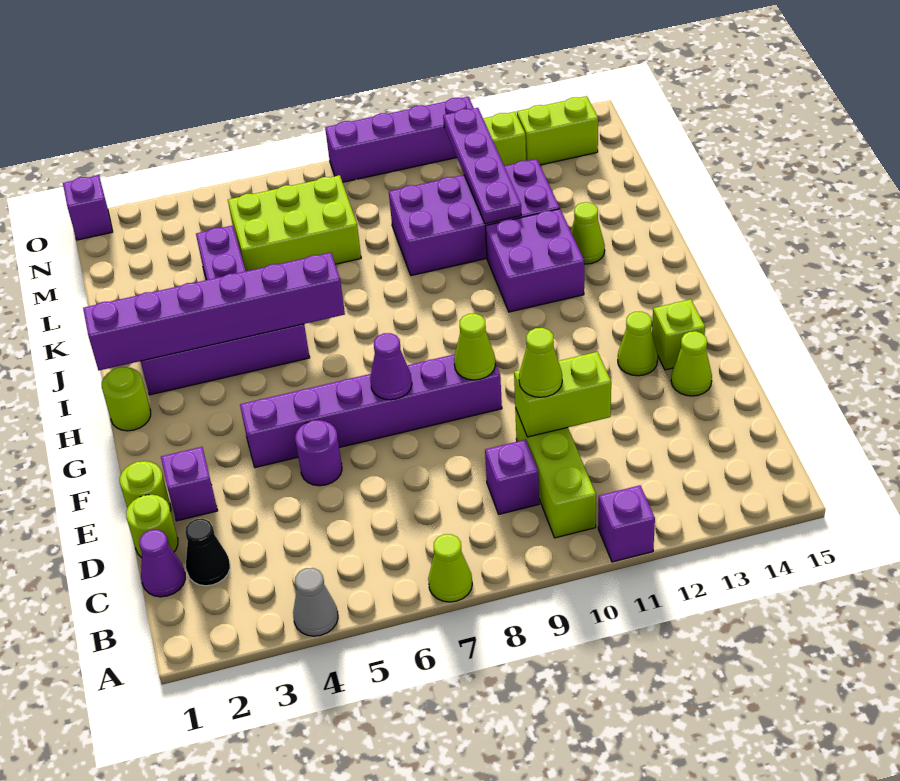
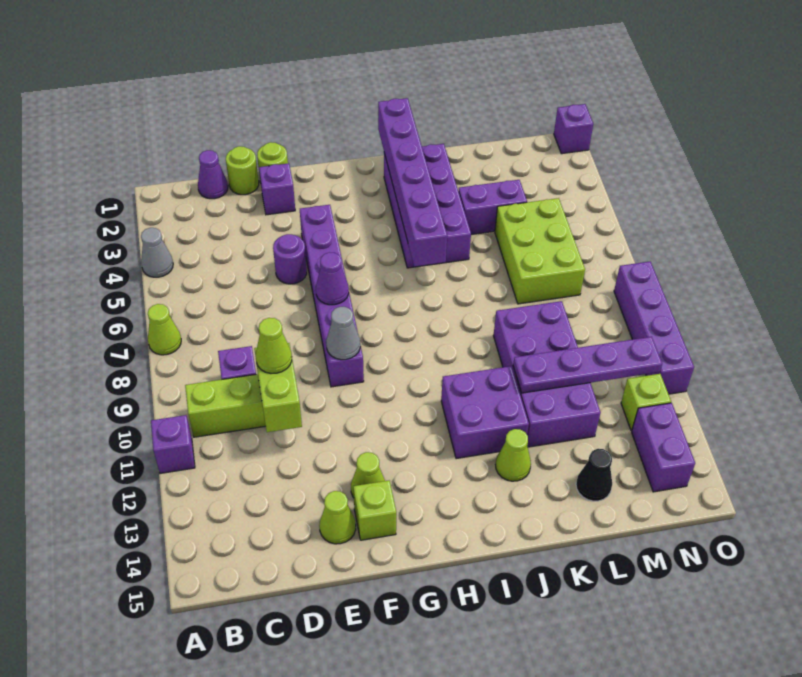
black 1x1 cone [185,519,230,586] -> black 1x1 cone moved to [576,449,612,501]
lime 1x1 cone [454,314,495,380] -> grey 1x1 cone [326,307,360,360]
lime 1x1 round brick [102,367,151,431] -> none
lime 1x2 brick [517,96,598,165] -> purple 1x2 brick [632,403,695,492]

